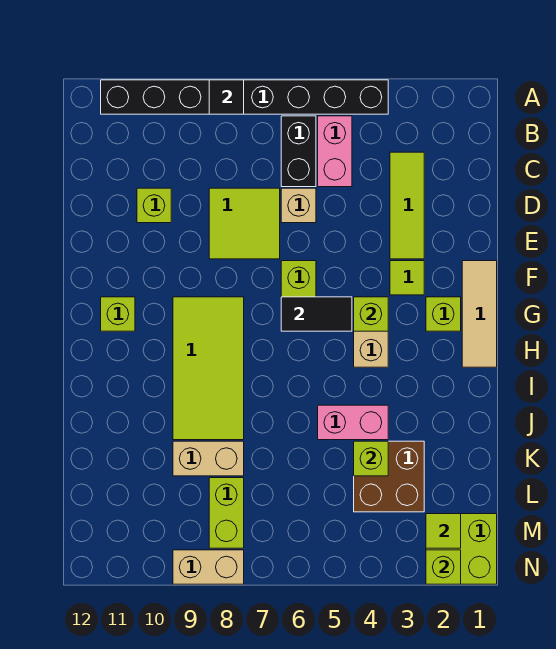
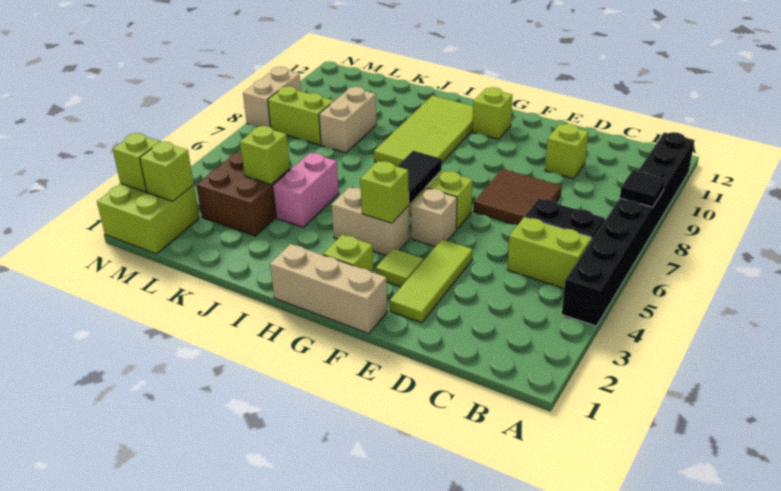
pink 1x2 brick [318,116,352,187] -> lime 1x2 brick [507,217,591,288]
lime 1x3 tile [390,152,424,259] -> lime 1x3 tile turned to [390,239,473,323]
tan 1x1 brick [281,188,316,223] -> tan 1x1 brick moved to [411,188,457,247]
lime 2x2 tile [209,188,280,259] -> brown 2x2 tile [474,169,562,225]
tan 1x3 tile [462,261,497,367] -> tan 1x3 brick [270,244,387,334]
lime 2x4 tile [173,297,244,440] -> lime 2x4 tile turned to [374,96,473,166]
lime 1x1 tile [426,514,461,548] -> lime 1x1 brick [140,142,194,201]

